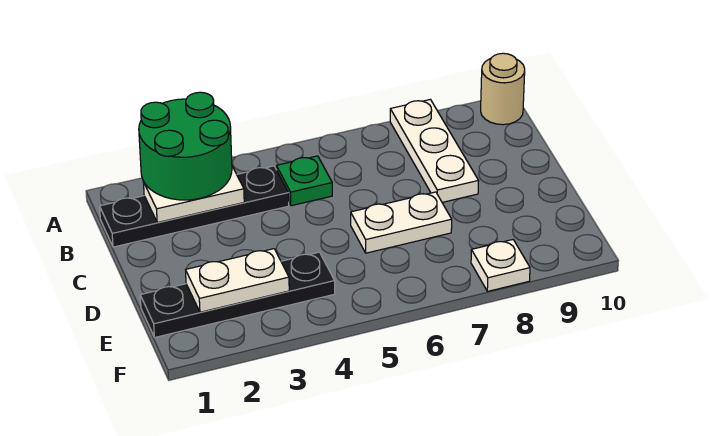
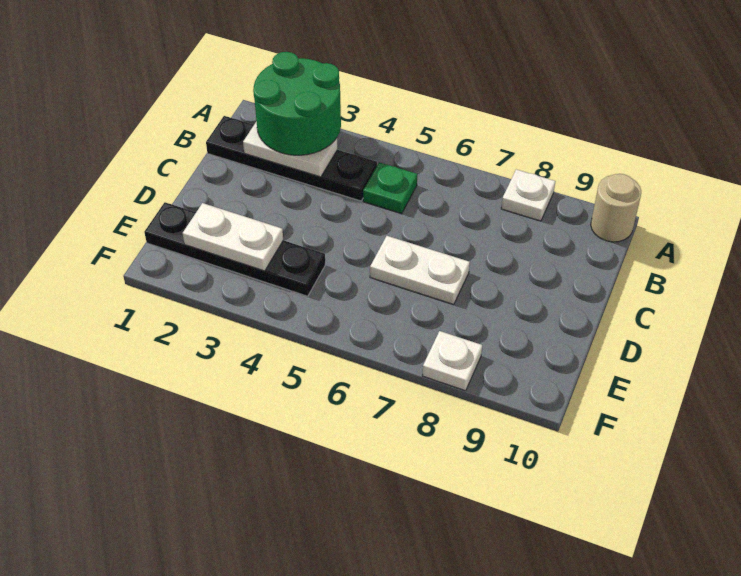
white 1x3 plate [390,99,479,202] -> white 1x1 plate [501,169,555,221]

